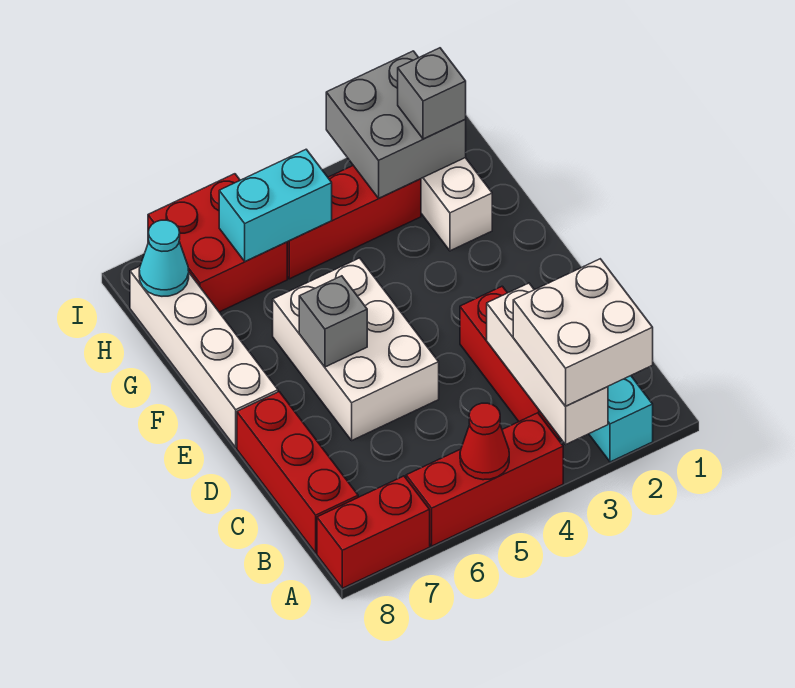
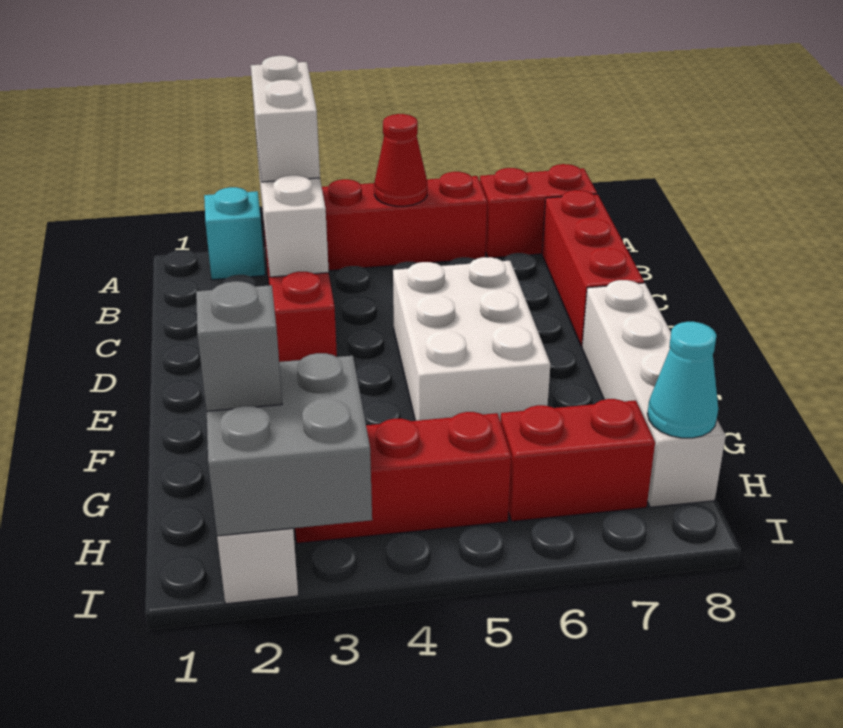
white 2x2 brick [513,259,653,406] -> white 1x2 brick [251,56,320,182]
grey 1x1 brick [299,276,367,367] -> none
cyan 1x2 brick [219,149,332,262] -> none
red 2x2 brick [148,174,287,312] -> red 1x2 brick [501,399,655,521]

